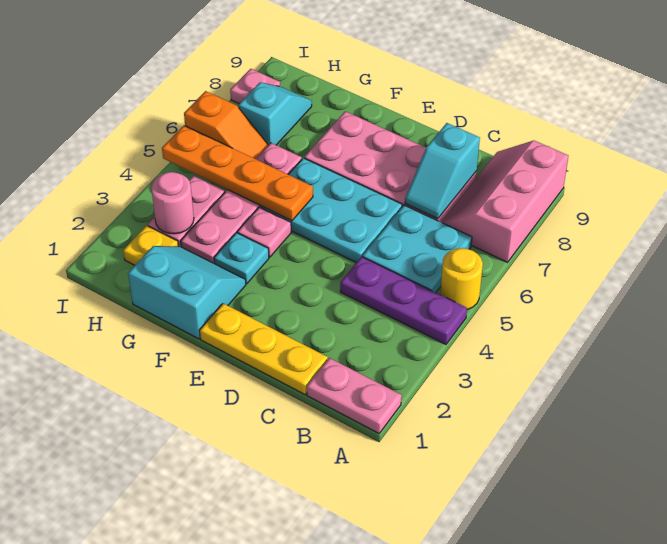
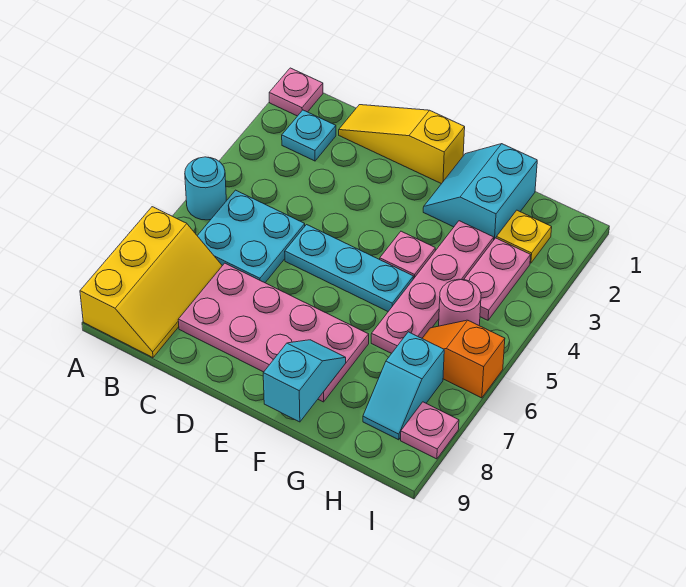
pink 1x2 plate [307,358,402,433] -> pink 1x1 plate [269,68,323,116]
purple 1x3 plate [340,257,467,344] -> none
yellow 1x1 round brick [440,248,483,310] -> cyan 1x1 round brick [185,157,226,220]
pink 2x3 slope [441,140,568,262] -> yellow 2x3 slope [80,207,222,358]
yellow 1x3 plate [200,303,328,395] -> yellow 1x3 slope [339,105,465,184]
cyan 1x2 slope [405,123,480,219] -> cyan 1x2 slope moved to [263,340,346,422]
cyan 2x3 plate [260,158,402,262] -> cyan 1x3 plate [285,225,414,311]
cyan 2x2 slope [128,246,246,339] -> cyan 2x2 slope turned to [423,144,537,239]
cyan 1x1 plate [214,233,269,284] -> cyan 1x1 plate moved to [282,110,336,161]
orange 1x4 plate [162,126,313,221] -> none
pink 1x1 round brick [151,172,194,234] -> pink 1x1 round brick moved to [439,279,481,326]

